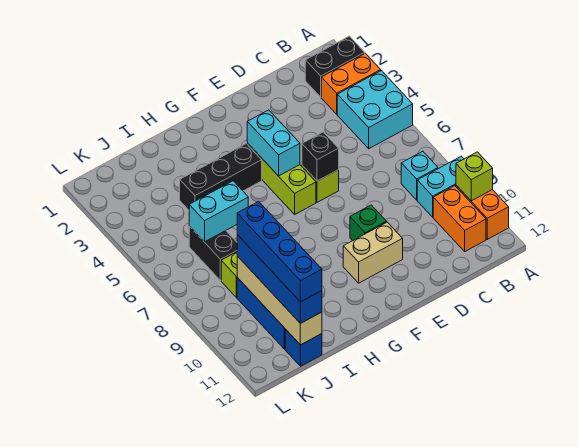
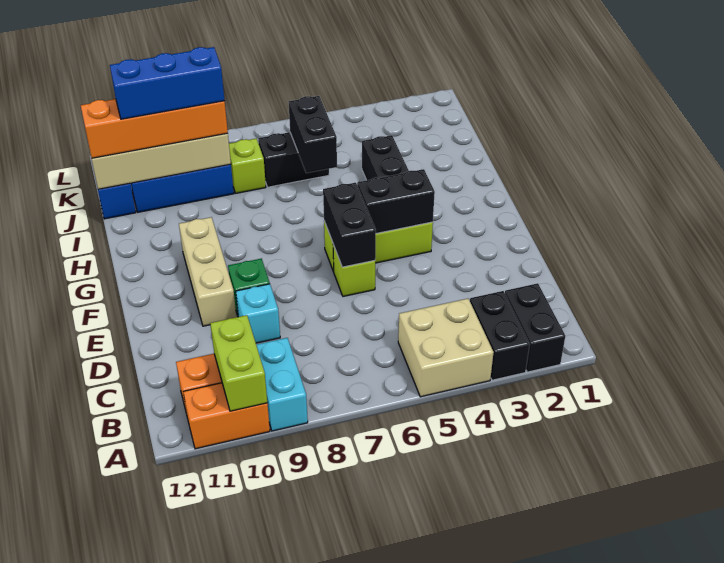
orange 1x2 brick [321,53,381,114] -> black 1x2 brick [470,291,530,380]
cyan 2x2 brick [337,71,413,149] -> tan 2x2 brick [398,299,494,397]
lime 1x1 brick [456,152,493,201] -> lime 1x2 brick [210,315,267,411]
cyan 1x1 brick [401,151,438,200] -> cyan 1x1 brick moved to [236,284,280,343]
black 1x1 brick [302,132,339,181] -> black 1x2 brick [323,183,376,267]
tan 1x2 brick [343,222,403,283] -> tan 1x3 brick [179,217,236,326]
cyan 1x2 brick [247,110,300,176] -> black 1x2 brick [358,169,435,234]
cyan 1x2 brick [189,181,248,242] -> black 1x2 brick [289,96,337,173]
blue 1x4 brick [237,235,322,323] -> orange 1x4 brick [81,99,228,158]
blue 1x4 brick [237,202,322,302] -> blue 1x3 brick [110,47,225,119]

